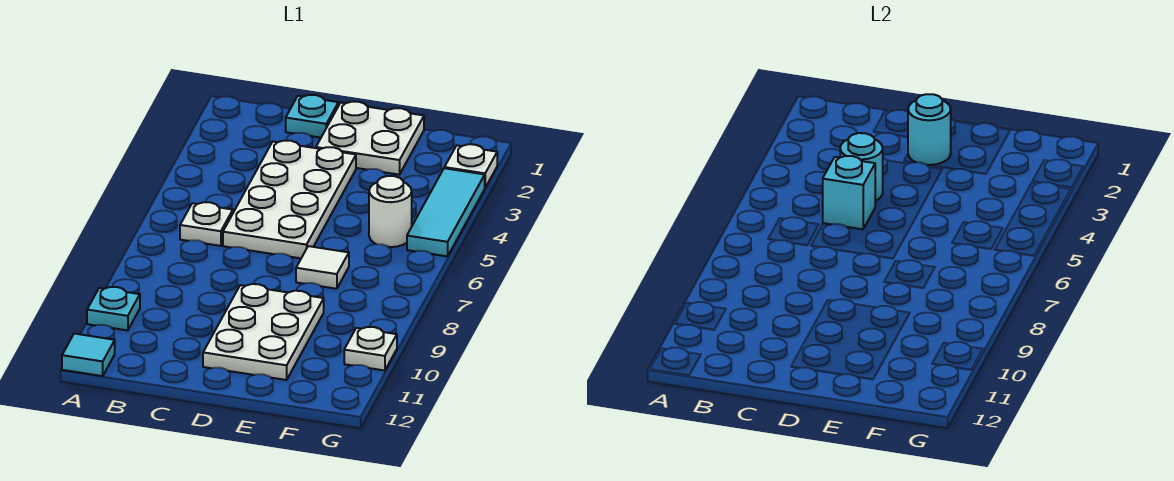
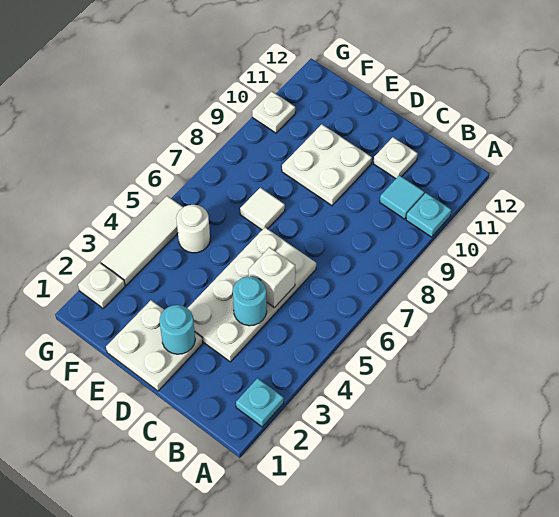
cyan 1x1 tile [62,334,115,376] -> cyan 1x1 tile moved to [380,175,424,219]
white 1x1 plate [180,202,233,246] -> white 1x1 plate moved to [373,137,418,179]
cyan 1x1 plate [286,95,338,138] -> cyan 1x1 plate moved to [236,378,284,427]
cyan 1x1 brick [823,156,875,229] -> white 1x1 brick [248,247,295,308]
white 2x3 plate [203,284,324,380] -> white 2x2 plate [282,124,372,205]
cyan 1x3 tile [407,168,485,256] -> white 1x3 tile [101,196,183,285]

